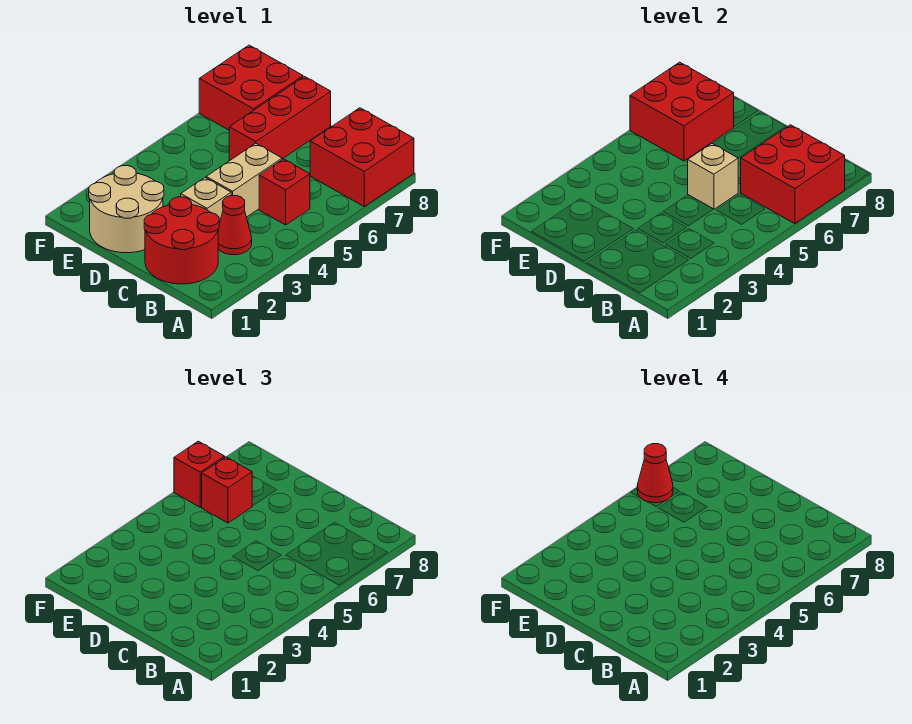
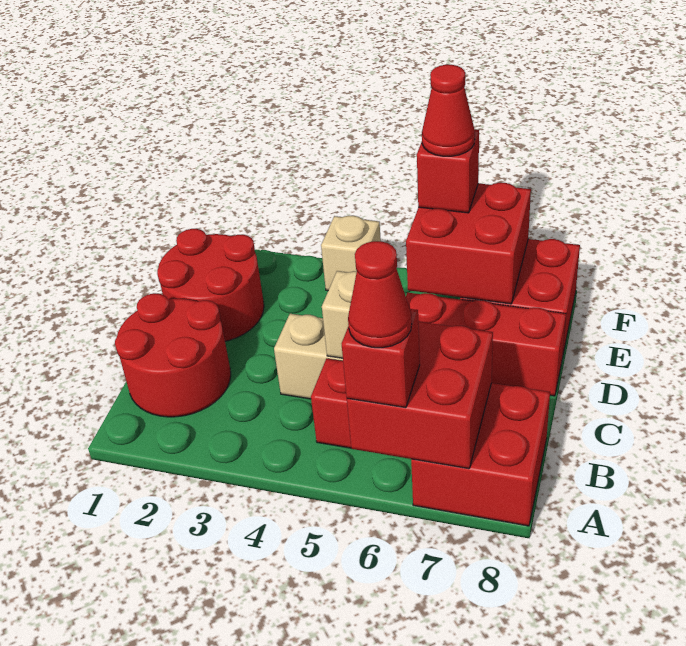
red 1x1 cone [218,196,252,255] -> red 1x1 cone moved to [348,241,412,348]
tan 1x1 brick [181,178,231,223] -> tan 1x1 brick moved to [321,216,381,290]
tan 2x2 round brick [89,166,164,253] -> red 2x2 round brick [157,229,264,341]
red 1x1 brick [201,457,252,523] -> red 1x1 brick moved to [342,309,420,408]

